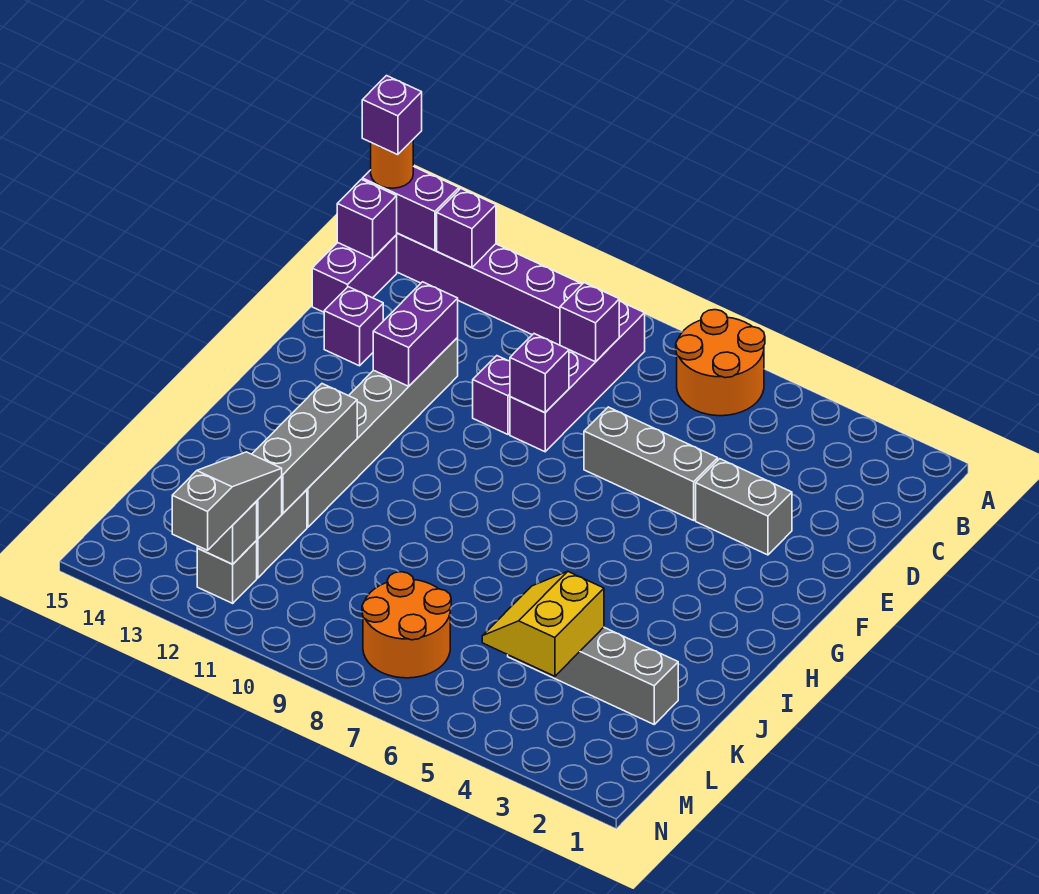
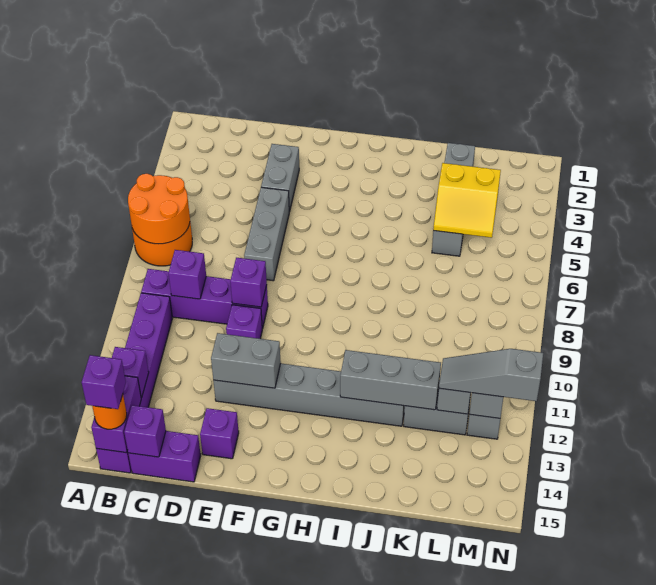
purple 1x2 brick [373,282,458,386] -> grey 1x2 brick [211,333,281,388]
orange 2x2 round brick [362,572,451,678] -> orange 2x2 round brick moved to [128,174,190,244]

